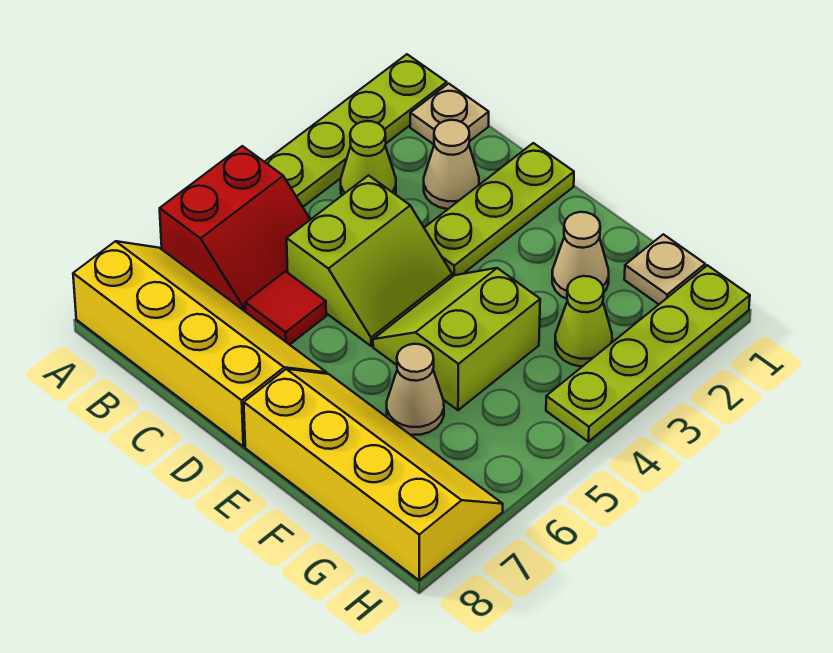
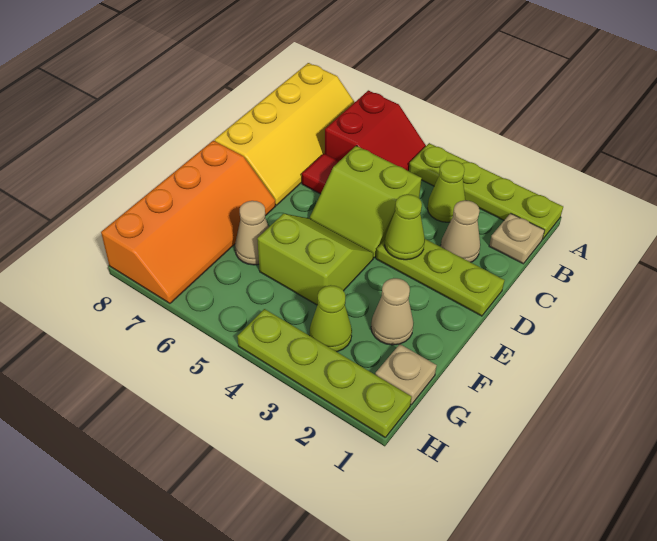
red 2x2 slope [160,146,310,312] -> red 2x2 slope turned to [325,90,426,171]
none -> lime 1x1 cone [385,194,425,260]
yellow 2x4 slope [244,369,503,580] -> orange 2x4 slope [101,141,276,303]

